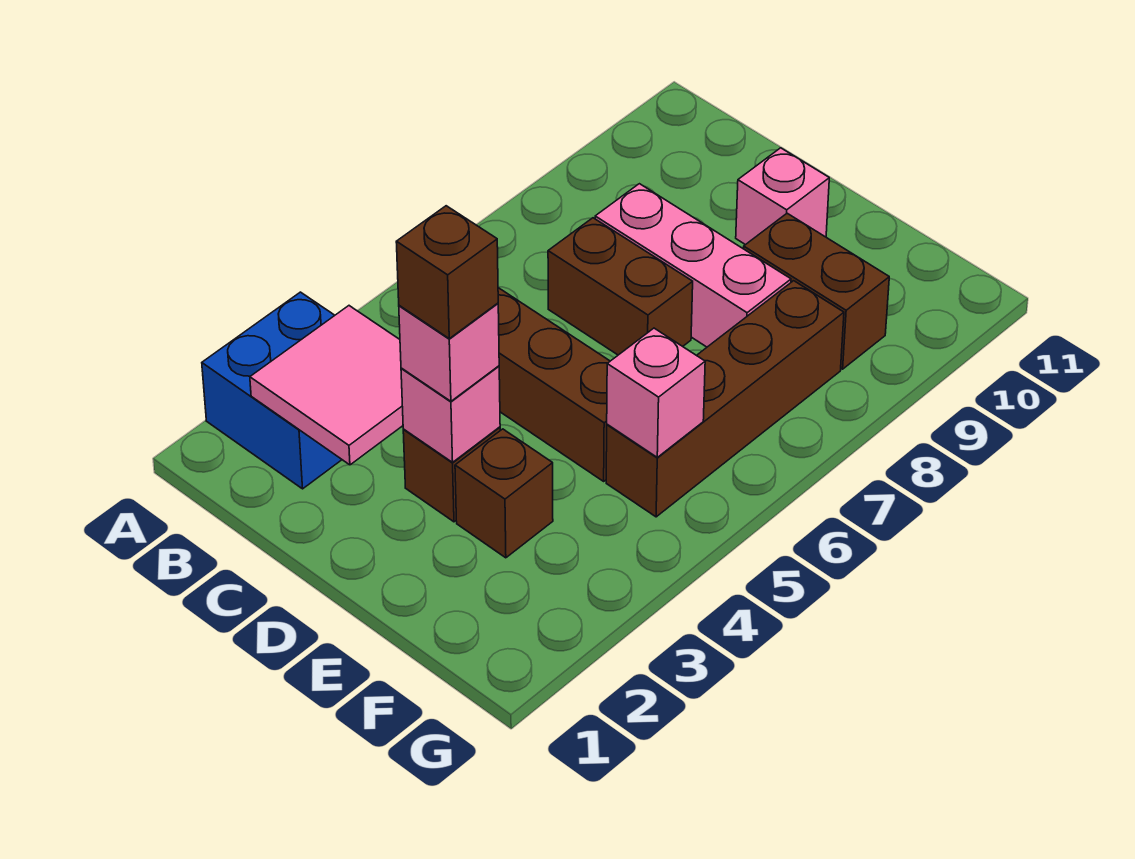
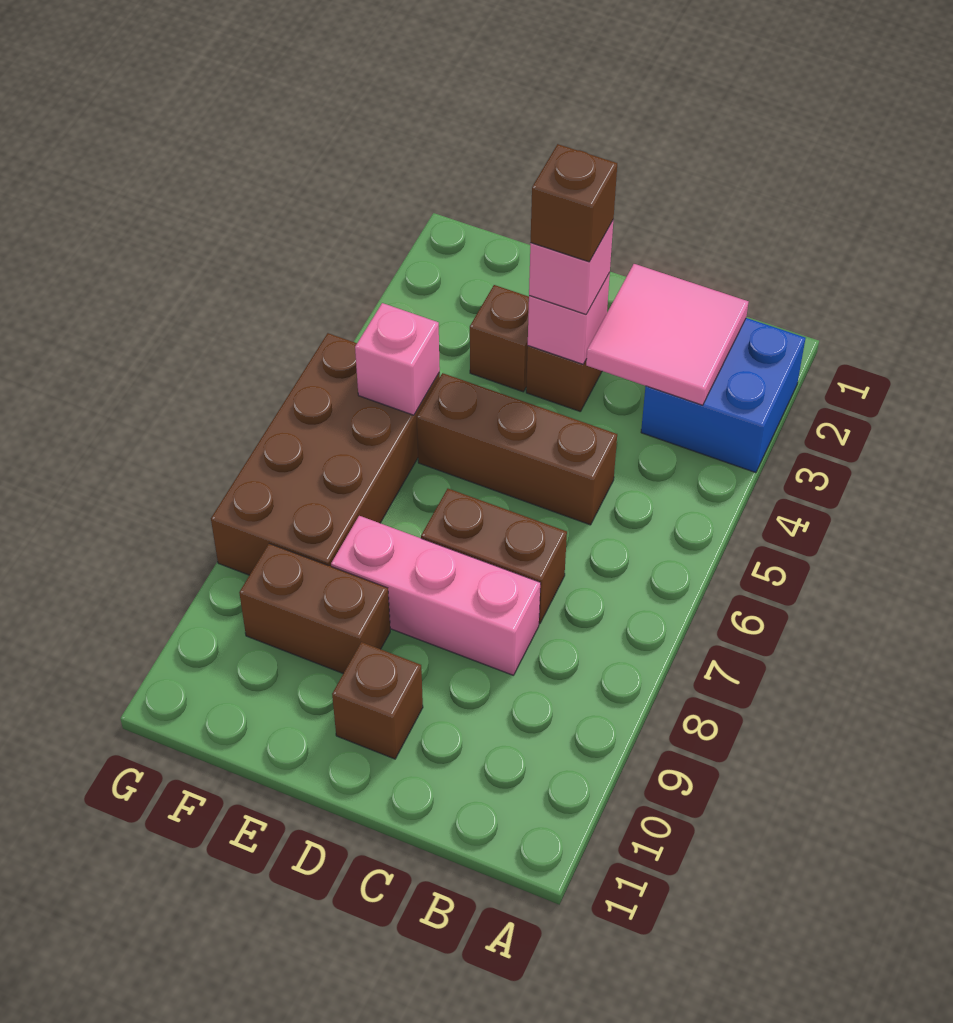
pink 1x1 brick [736,148,829,245] -> brown 1x1 brick [332,642,423,759]
brown 1x4 brick [606,281,844,517] -> brown 2x4 brick [211,333,440,575]

